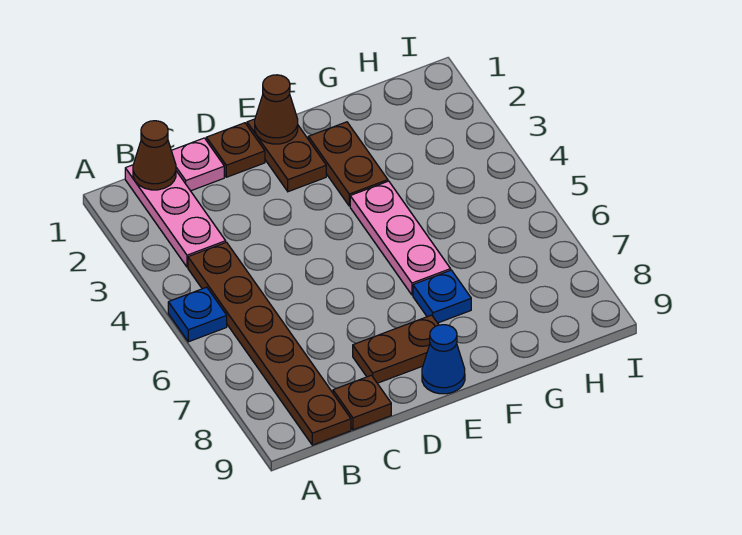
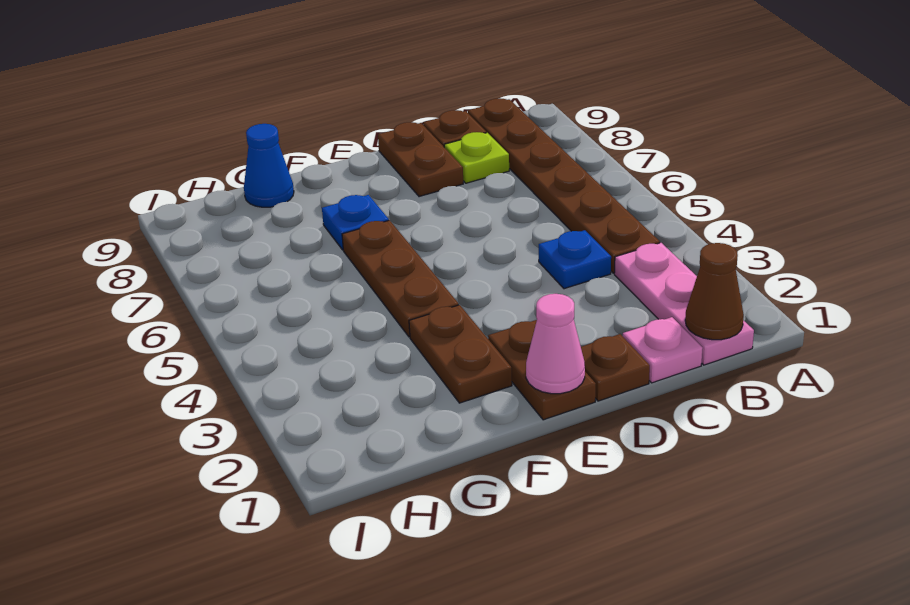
blue 1x1 plate [168,287,227,342] -> blue 1x1 plate moved to [539,230,611,289]
none -> lime 1x1 plate [444,132,509,183]
brown 1x2 plate [353,315,439,383] -> brown 1x2 plate turned to [378,122,463,197]
brown 1x1 cone [255,75,298,144] -> pink 1x1 cone [526,294,585,394]
blue 1x1 cone [422,325,465,394] -> blue 1x1 cone moved to [244,124,294,207]
pink 1x3 plate [350,181,451,295] -> brown 1x3 plate [342,220,459,337]

